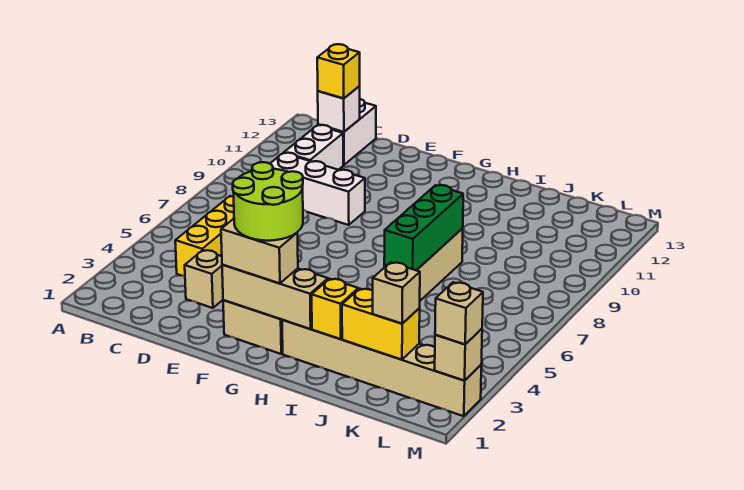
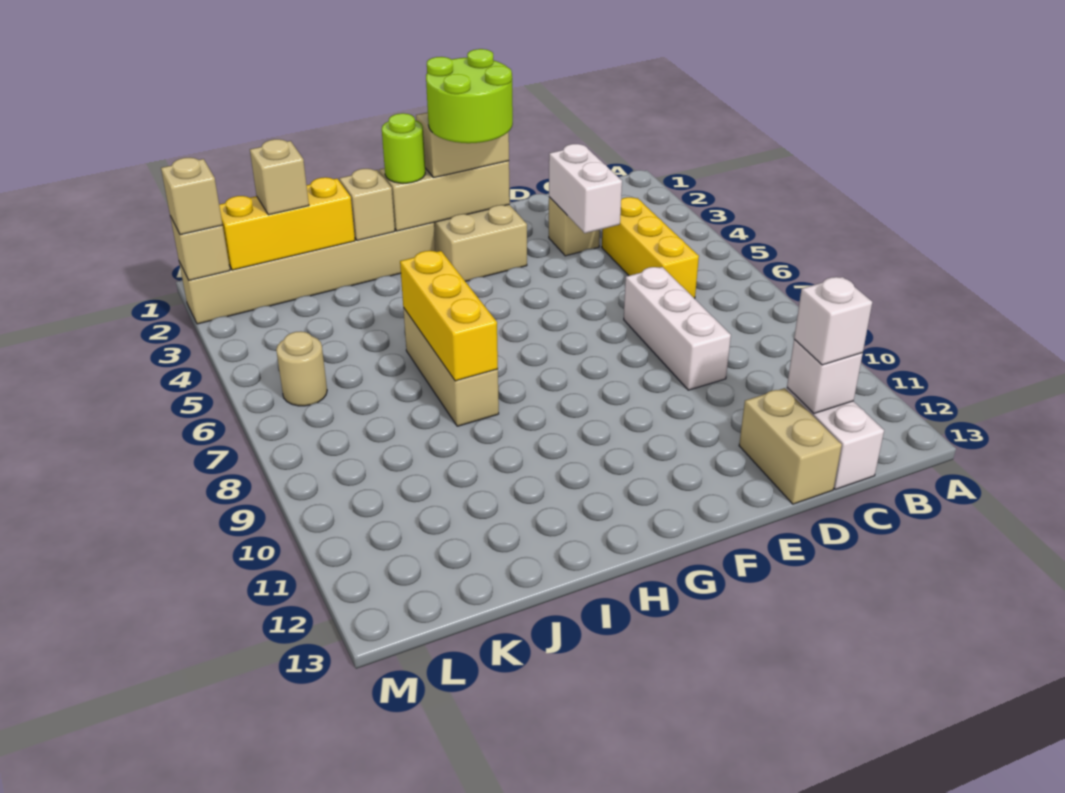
white 1x3 brick [270,153,365,225] -> white 1x3 brick turned to [624,267,731,390]
white 1x2 brick [284,125,343,170] -> white 1x2 brick moved to [549,144,622,233]
yellow 1x1 brick [317,44,360,98] -> white 1x1 brick [794,277,872,365]
none -> tan 1x2 brick [739,388,842,504]
none -> lime 1x1 round brick [382,113,425,183]
yellow 1x1 brick [312,279,358,339] -> tan 1x1 brick [339,169,395,241]
green 1x3 brick [384,185,463,270] -> yellow 1x3 brick [400,251,498,381]
yellow 1x2 brick [342,289,420,360] -> yellow 1x3 brick [219,177,355,270]
none -> tan 1x1 round brick [276,331,327,406]

